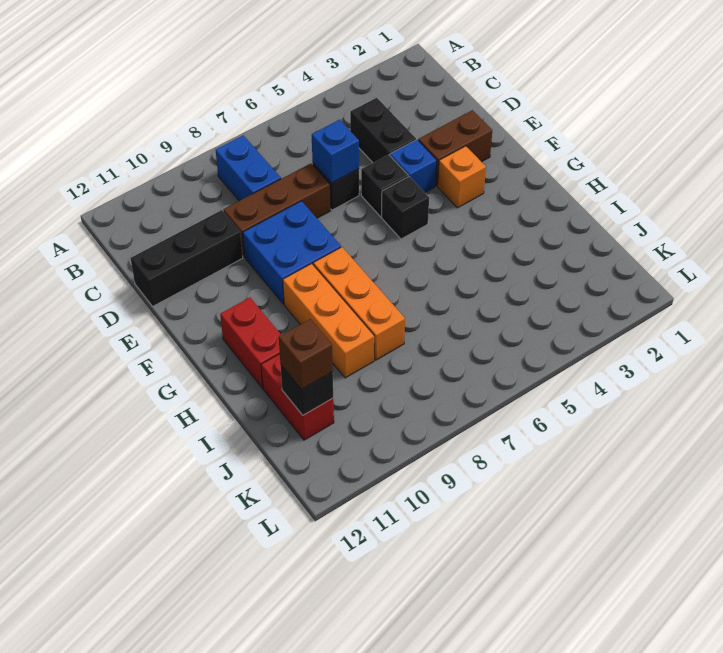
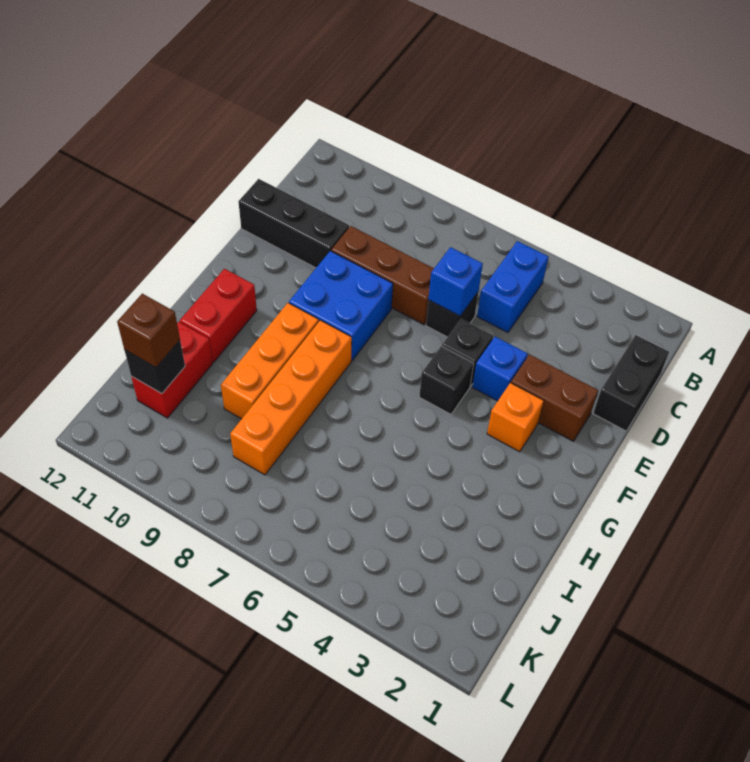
blue 1x2 brick [216,135,281,201] -> blue 1x2 brick moved to [477,241,548,333]
black 1x2 brick [350,98,416,163] -> black 1x2 brick moved to [593,335,669,431]
orange 1x3 brick [313,247,405,360] -> orange 1x4 brick [230,320,352,475]

